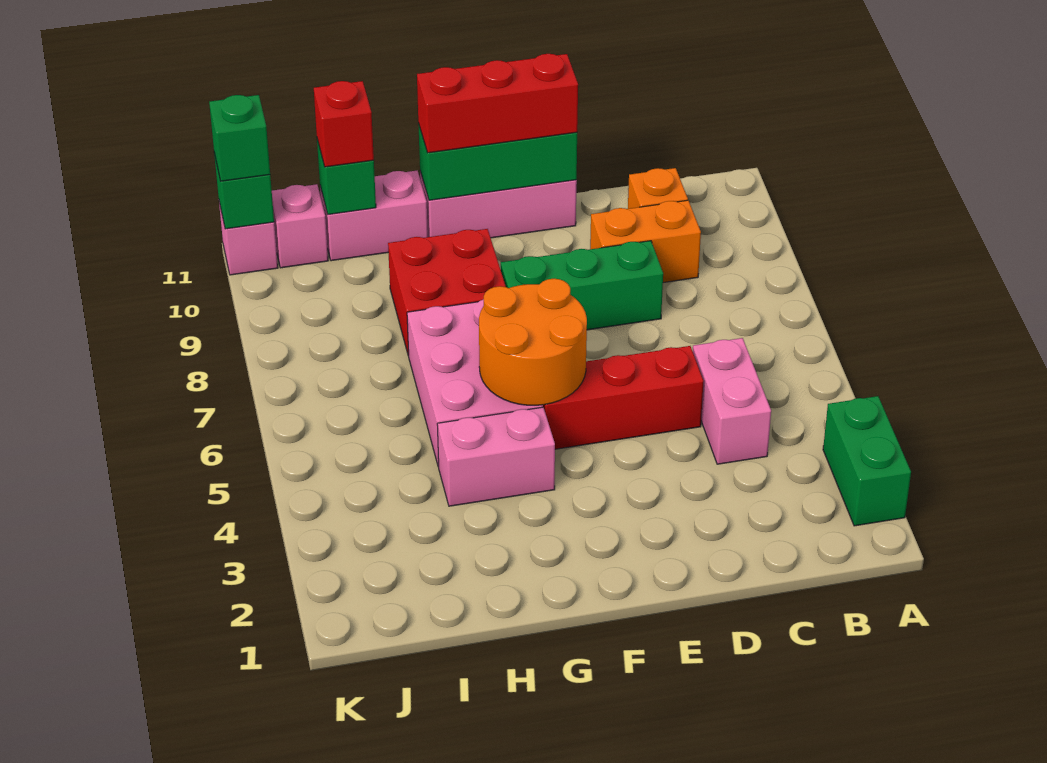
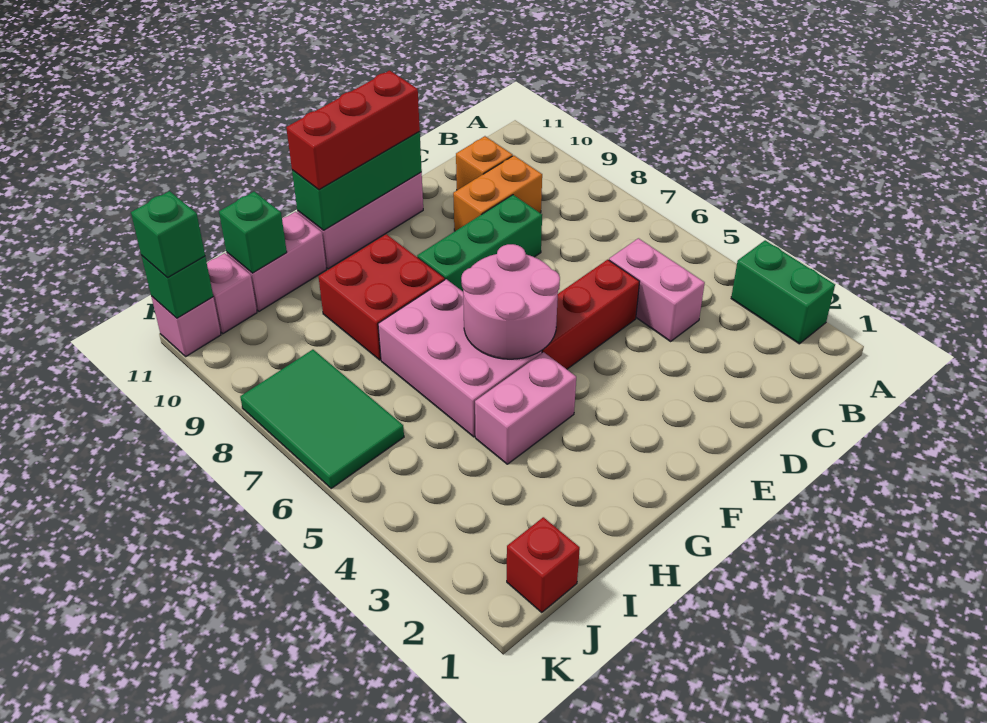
orange 2x2 round brick [479,279,587,405] -> pink 2x2 round brick [461,244,560,359]
red 1x1 brick [314,81,374,167] -> red 1x1 brick moved to [507,517,580,612]
none -> green 2x3 tile [240,350,404,488]

